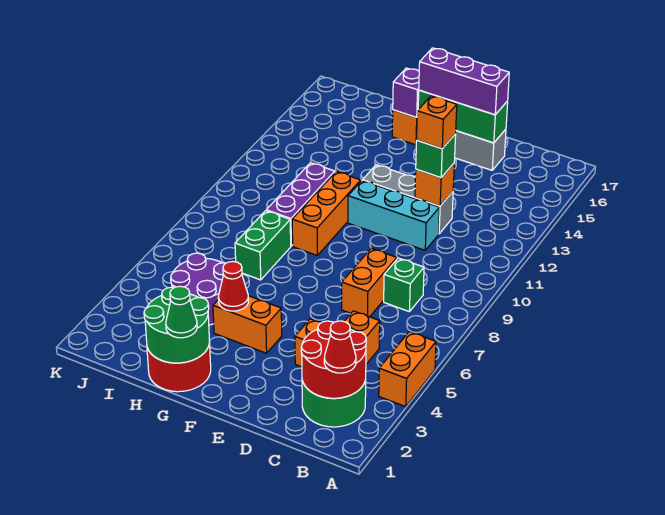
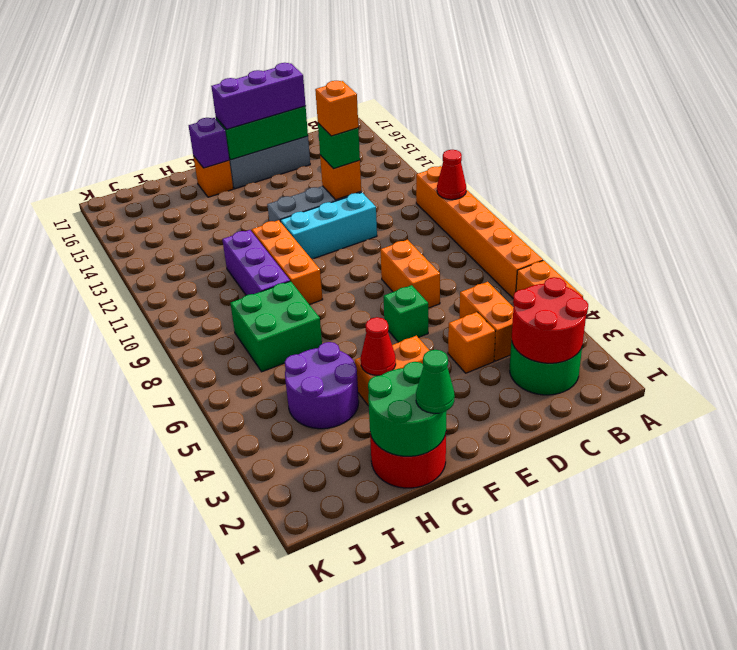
none -> orange 1x6 brick [416,166,543,298]
red 1x1 cone [324,321,356,373] -> red 1x1 cone moved to [437,150,466,200]
green 1x1 brick [384,258,424,312] -> green 1x1 brick moved to [384,285,428,342]
green 1x2 brick [235,211,291,280] -> green 2x2 brick [230,281,322,372]

